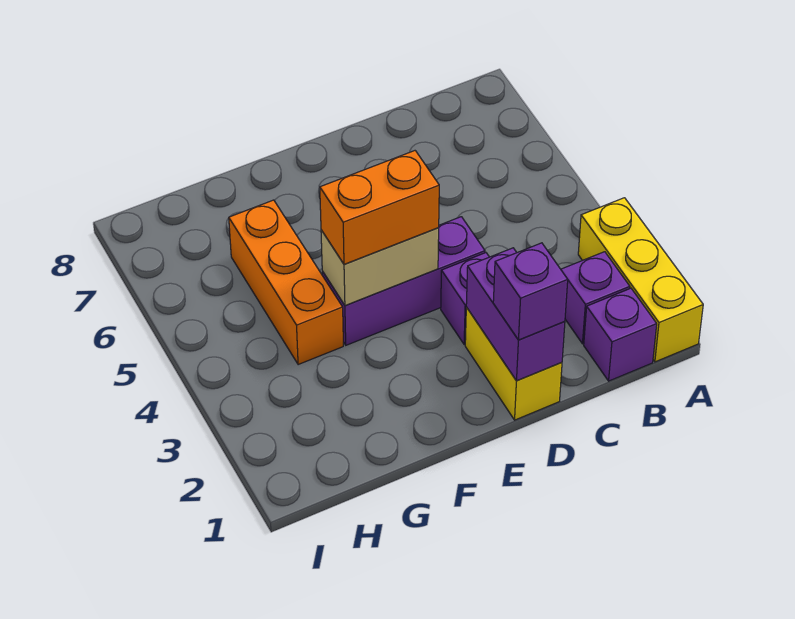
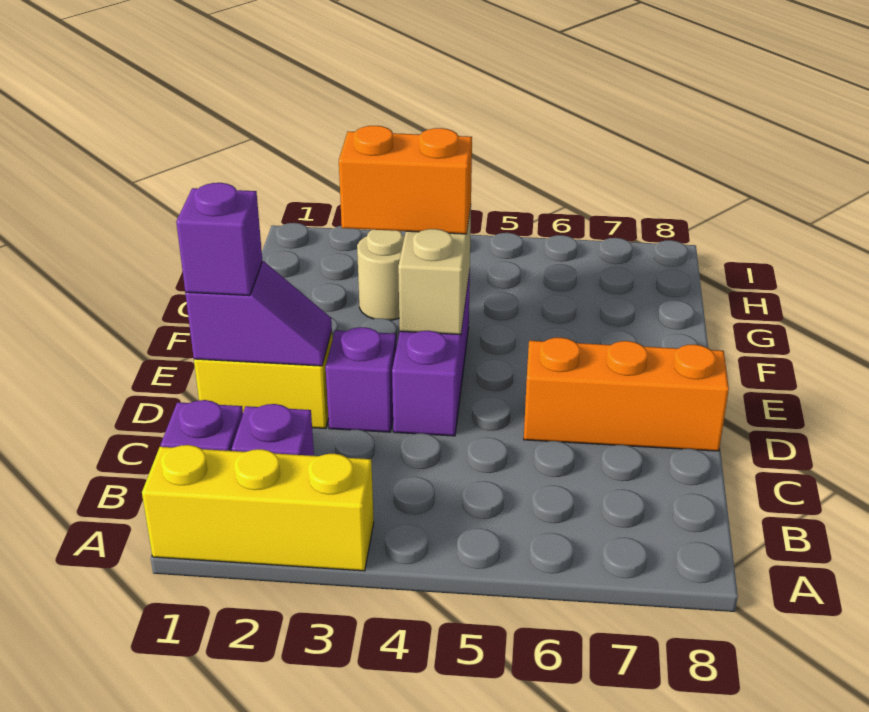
purple 1x2 brick [466,248,565,381] -> purple 1x2 slope [185,261,332,366]
orange 1x2 brick [320,151,439,264] -> orange 1x2 brick turned to [339,126,472,234]
none -> tan 1x1 round brick [357,230,405,320]
orange 1x3 brick [229,200,343,365] -> orange 1x3 brick moved to [524,338,729,451]

